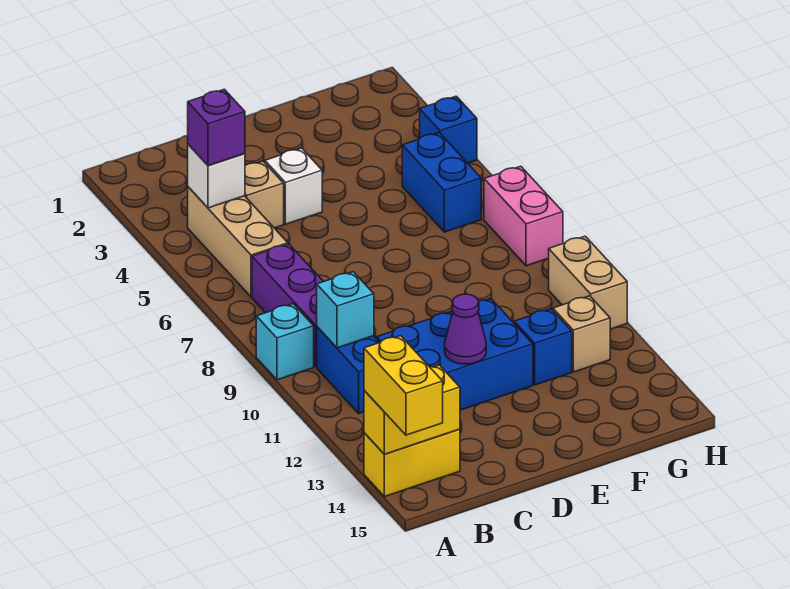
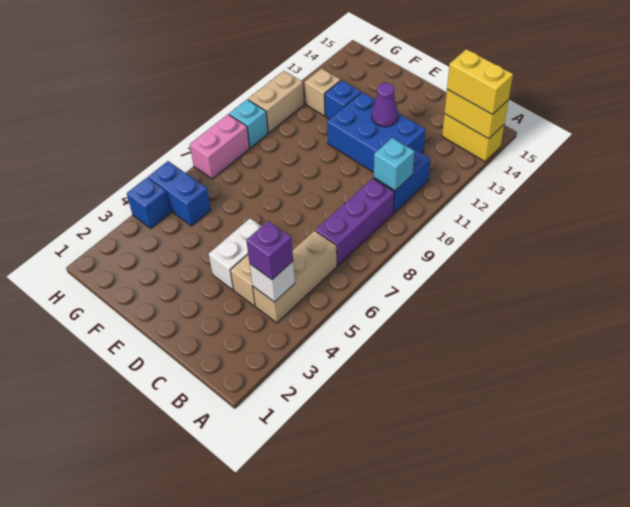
cyan 1x1 brick [256,304,314,380] -> cyan 1x1 brick moved to [229,99,268,148]
yellow 1x2 brick [364,336,443,435] -> yellow 1x2 brick turned to [447,49,513,114]
white 1x1 brick [265,148,322,224] -> white 1x2 brick [209,218,262,290]
blue 1x2 brick [402,133,481,232] -> blue 1x2 brick turned to [148,161,211,226]

